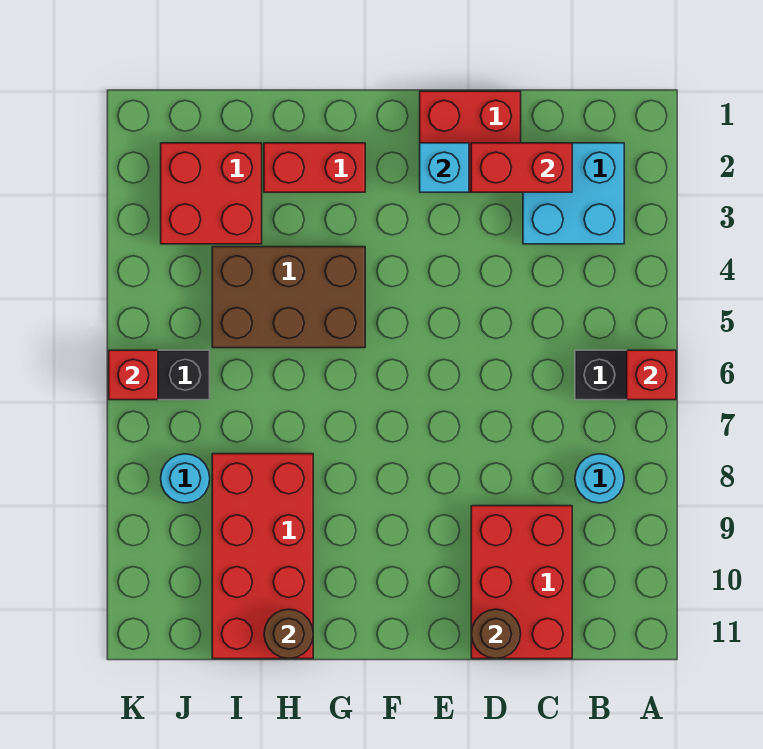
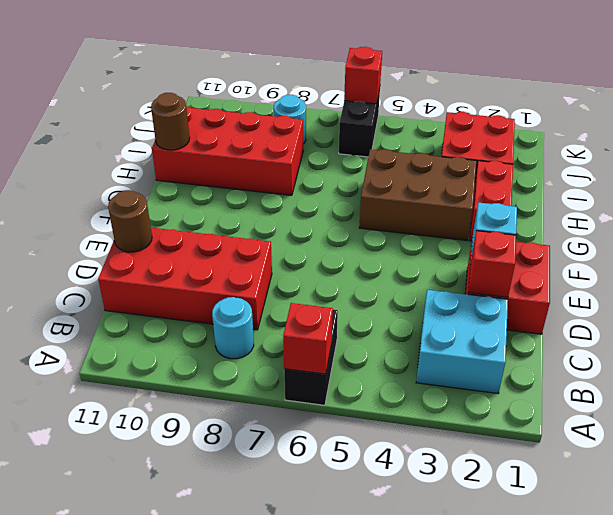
red 1x2 brick [471,143,572,192] -> red 1x1 brick [468,231,516,297]
red 2x3 brick [471,506,572,659] -> red 2x4 brick [98,228,272,330]
brown 2x3 brick [212,247,365,348] -> brown 2x3 brick turned to [359,149,476,240]

